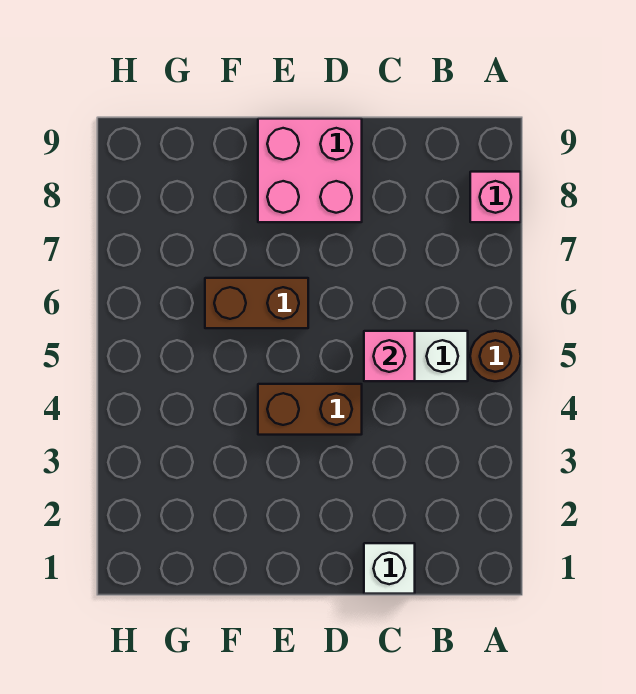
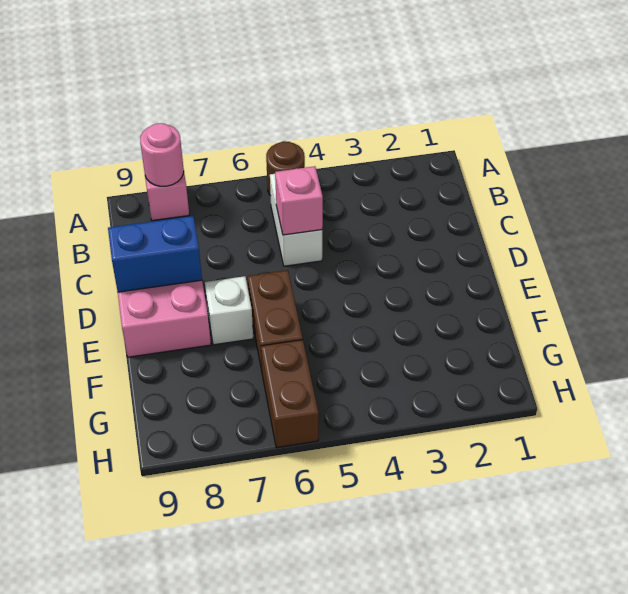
none -> pink 1x1 round brick [140,123,184,186]
white 1x1 brick [364,543,415,594] -> white 1x1 brick moved to [205,276,253,345]
brown 1x2 brick [258,384,362,435] -> brown 1x2 brick moved to [261,340,319,448]
none -> blue 1x2 brick [108,216,202,292]

